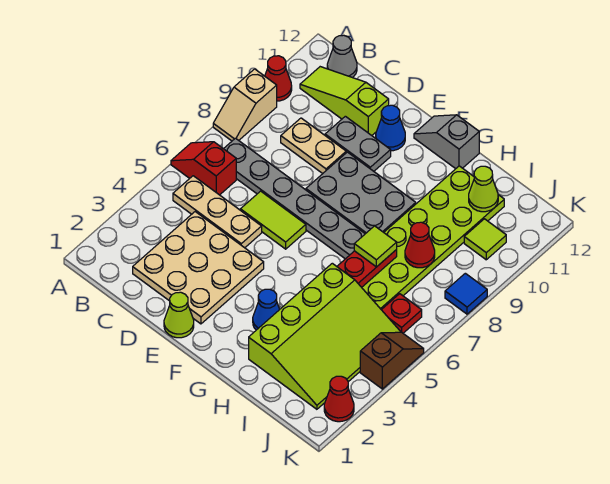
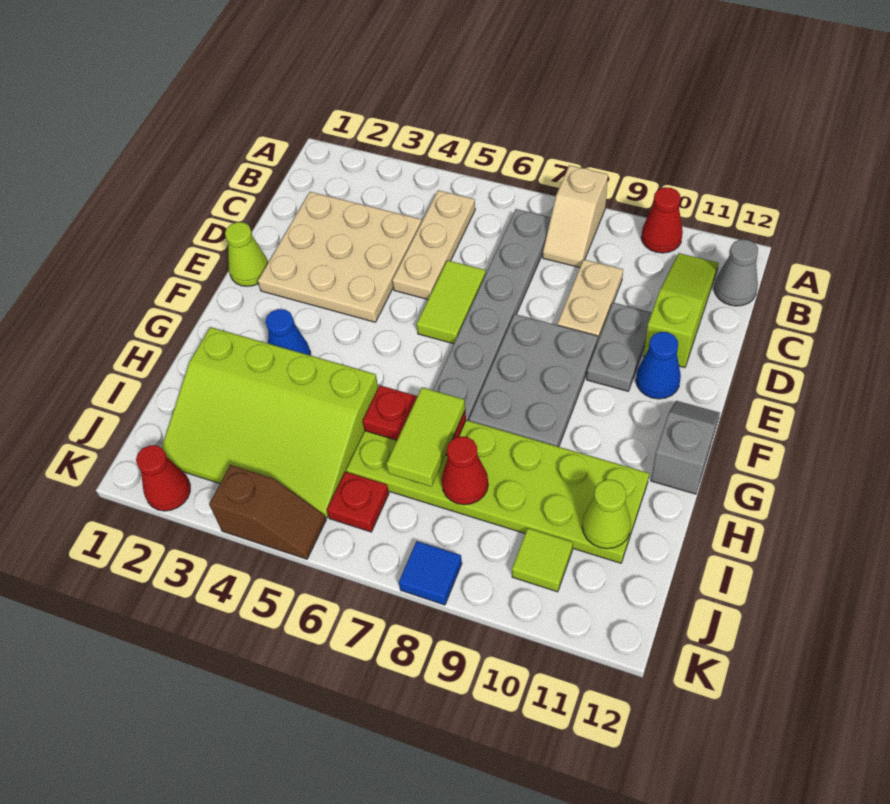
red 1x2 slope [171,142,236,195] -> none
tan 1x2 slope [213,69,277,141] -> tan 1x2 slope turned to [543,165,608,268]
lime 1x1 tile [354,226,397,267] -> lime 1x2 tile [386,387,465,487]

